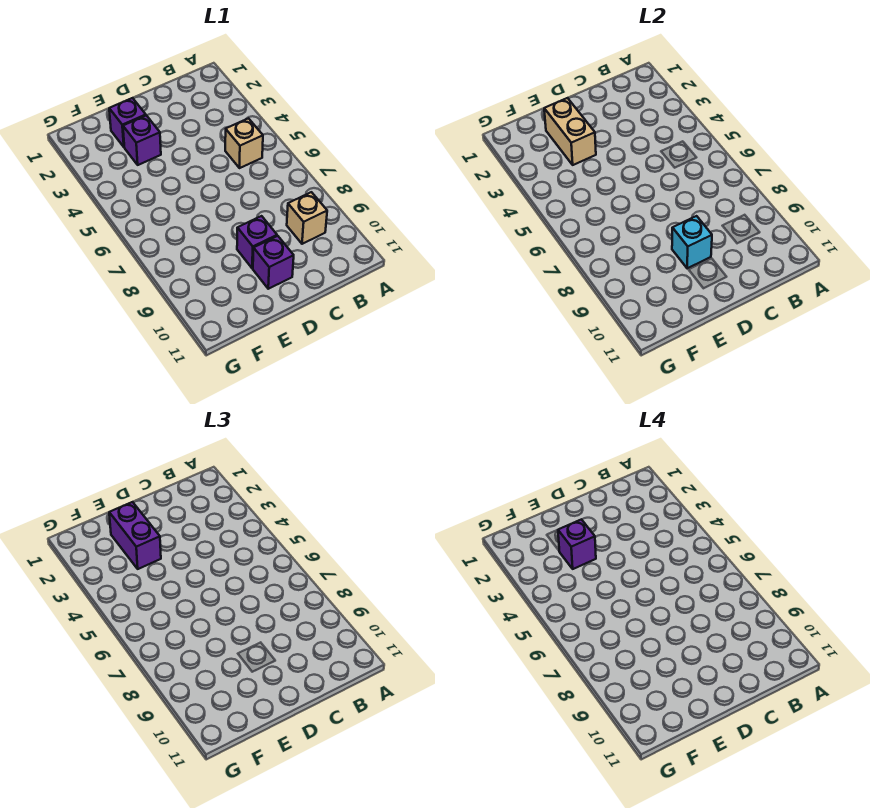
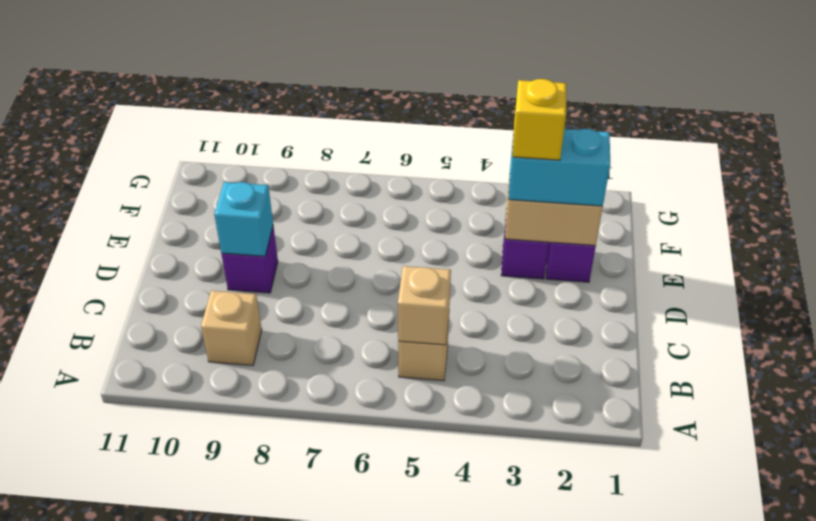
none -> tan 1x1 brick [398,266,451,345]
purple 1x1 brick [253,236,294,289] -> none
purple 1x2 brick [109,502,161,569] -> cyan 1x2 brick [508,129,610,206]
purple 1x1 brick [558,519,596,569] -> yellow 1x1 brick [512,79,566,160]

